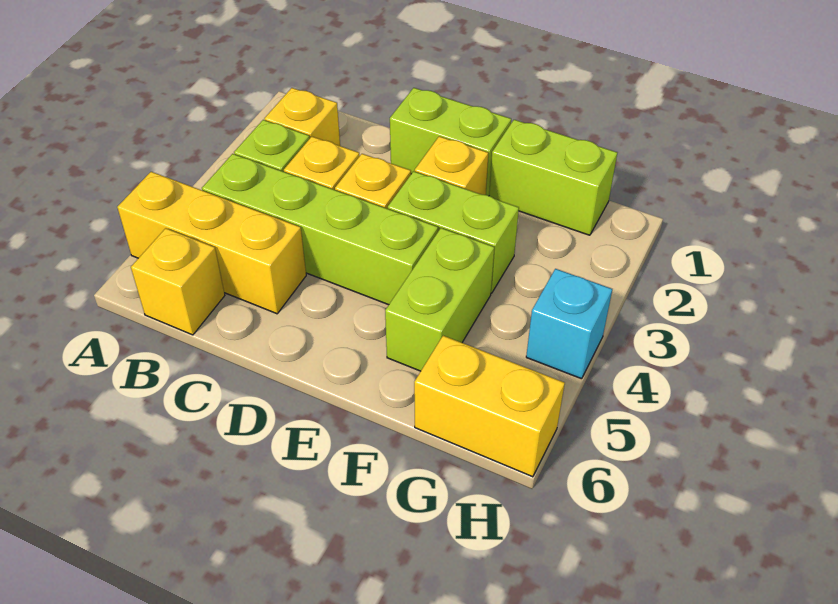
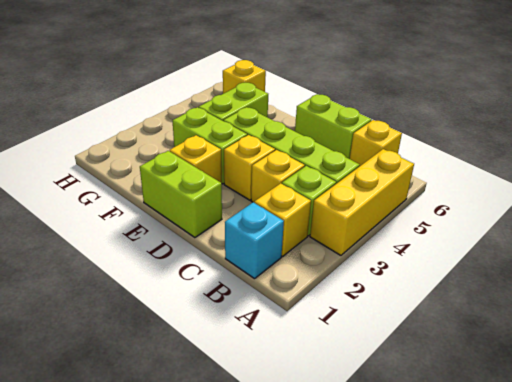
yellow 1x3 brick [117,172,306,314] -> yellow 1x3 brick turned to [310,149,414,255]
lime 1x2 brick [489,120,617,235] -> lime 1x2 brick moved to [295,94,372,159]
yellow 1x2 brick [414,336,565,477] -> yellow 1x1 brick [223,60,266,94]
cyan 1x1 brick [526,269,612,379] -> cyan 1x1 brick moved to [225,202,284,279]

